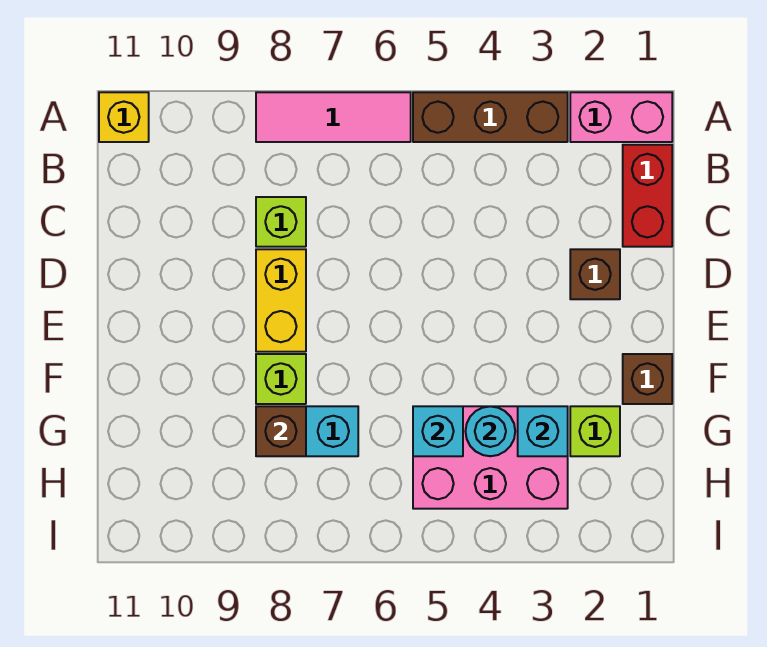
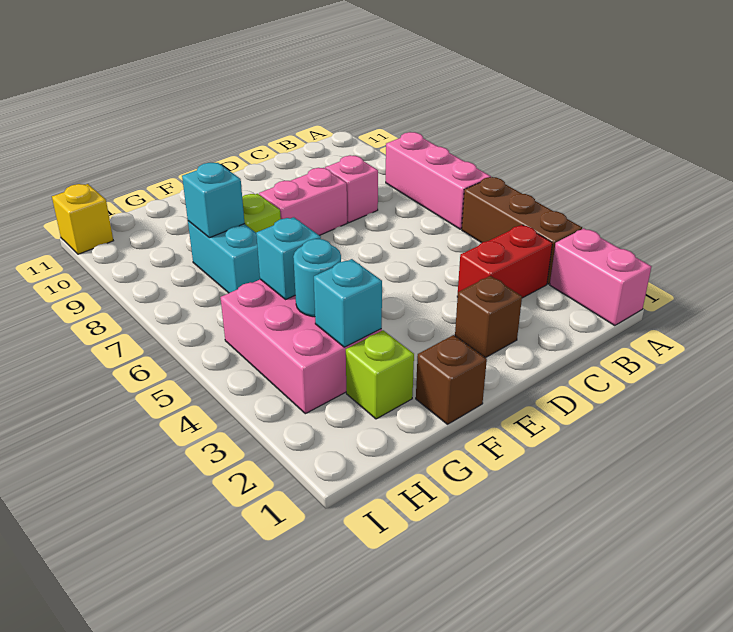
pink 1x3 tile [256,92,411,142] -> pink 1x3 brick [386,132,491,229]
yellow 1x1 brick [99,92,149,142] -> yellow 1x1 brick moved to [52,184,113,254]
red 1x2 brick [623,145,672,247] -> red 1x2 brick moved to [457,225,552,298]
lime 1x1 brick [256,197,306,247] -> pink 1x1 brick [325,155,378,223]
yellow 1x2 brick [256,249,306,352] -> pink 1x2 brick [259,168,347,235]
brown 1x1 brick [256,406,306,456] -> cyan 1x1 brick [182,163,245,238]

